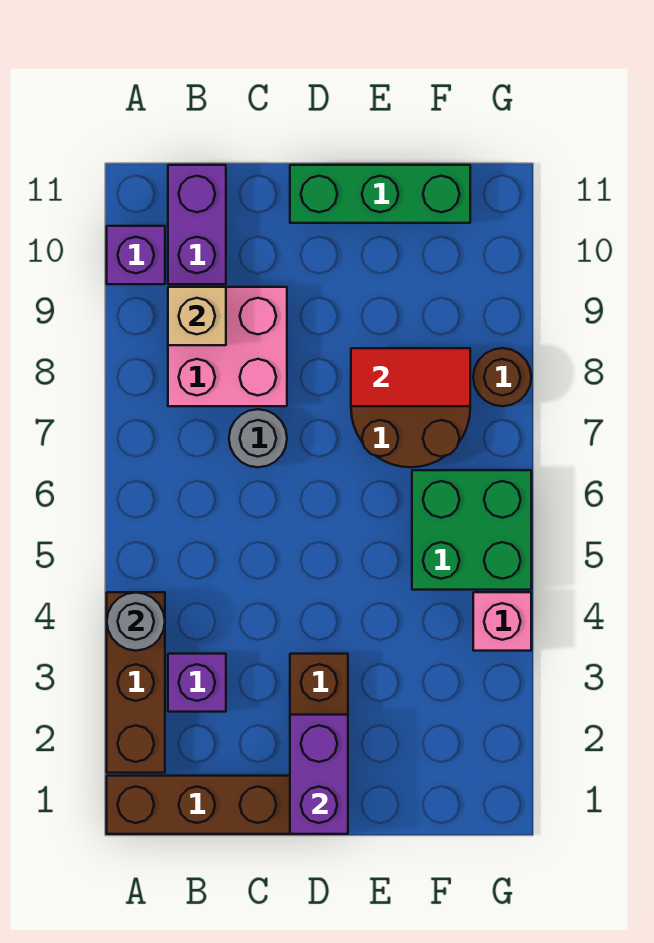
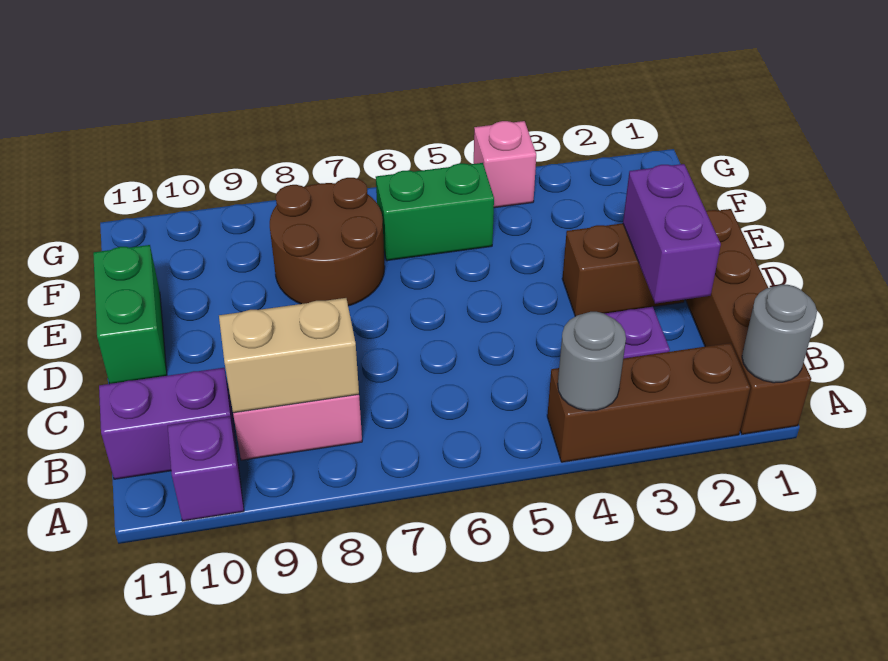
tan 1x1 brick [168,287,226,345] -> tan 1x2 brick [219,298,359,413]
grey 1x1 round brick [229,409,287,467] -> grey 1x1 round brick moved to [742,285,817,383]
purple 1x2 brick [290,715,348,834] -> purple 1x2 brick turned to [623,164,721,304]
green 1x3 brick [290,165,470,223] -> green 1x2 brick [93,245,167,384]
red 1x2 tile [351,348,470,406] -> none
green 2x2 brick [412,470,531,590] -> green 1x2 brick [376,163,494,261]
brown 1x1 round brick [473,348,531,406] -> none

